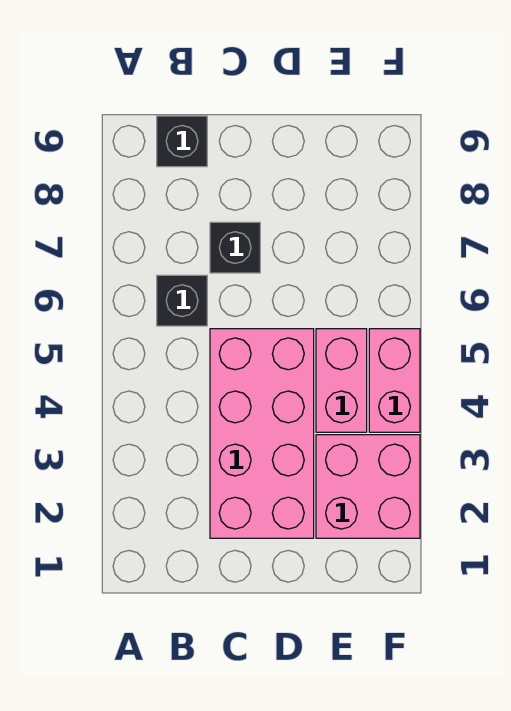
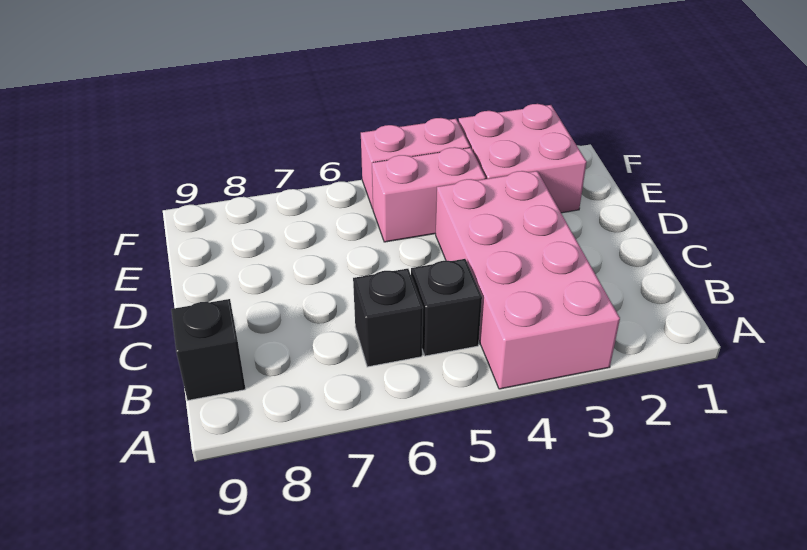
pink 2x4 brick [210,329,314,538] -> pink 2x4 brick turned to [436,171,620,389]
black 1x1 brick [210,222,260,273] -> black 1x1 brick moved to [411,259,482,356]

